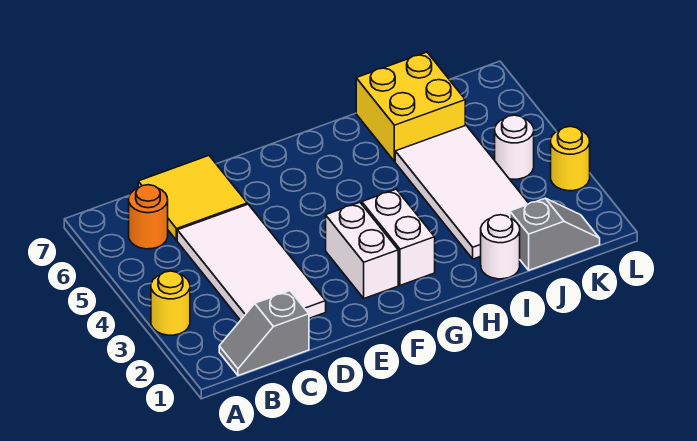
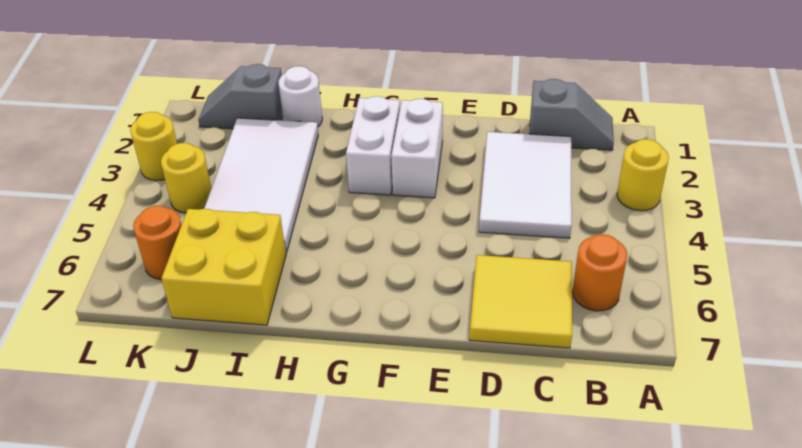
white 2x4 tile [177,204,326,320] -> white 2x3 tile [479,132,572,238]
white 1x1 round brick [495,115,534,179] -> yellow 1x1 round brick [161,143,211,213]
none -> orange 1x1 round brick [133,206,181,280]

